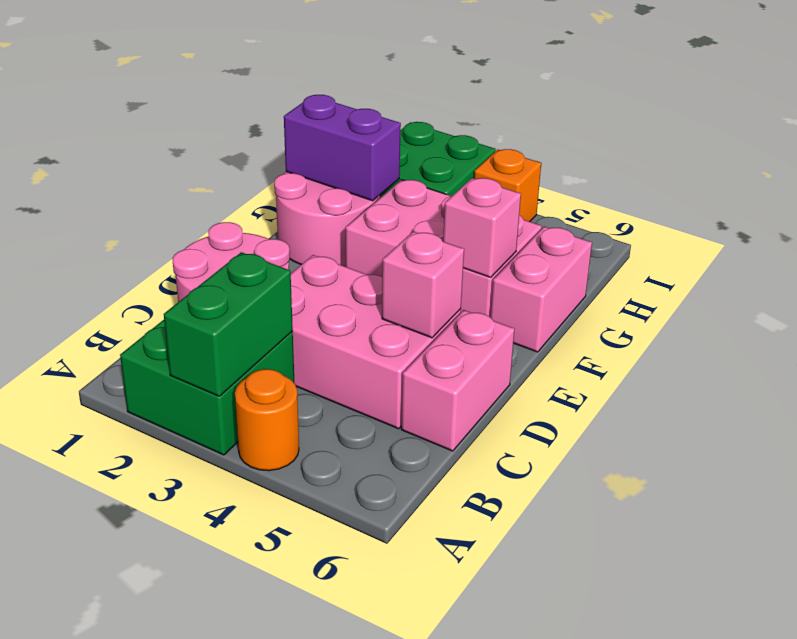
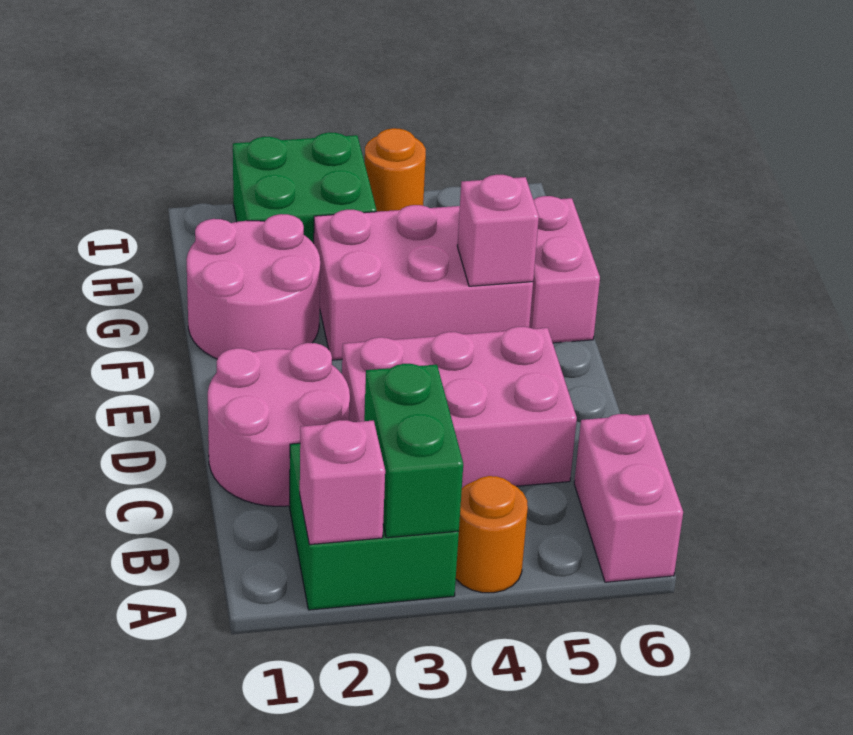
pink 1x2 brick [401,310,515,451] -> pink 1x2 brick moved to [574,414,683,582]
pink 1x1 brick [382,231,464,338] -> pink 1x1 brick moved to [300,420,385,545]
purple 1x2 brick [284,95,401,201] -> none
orange 1x1 brick [474,149,541,222] -> orange 1x1 round brick [365,128,426,212]

